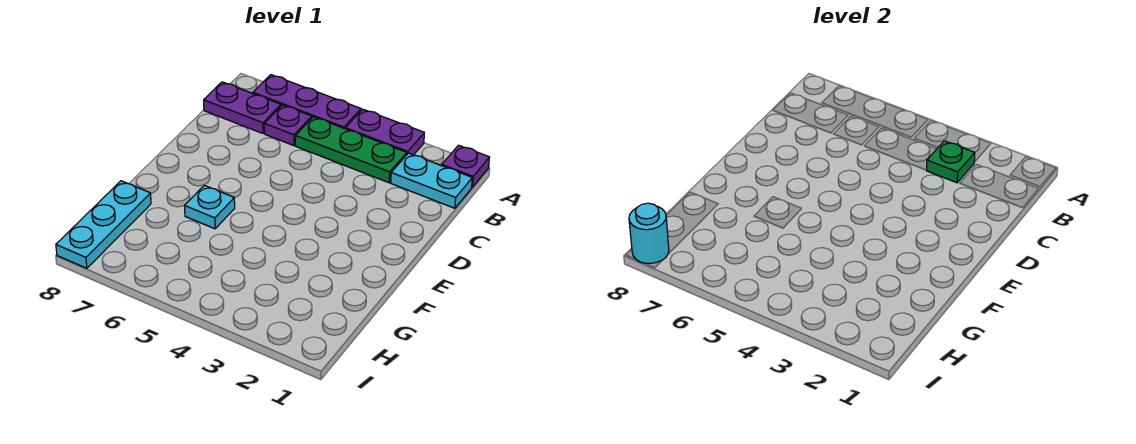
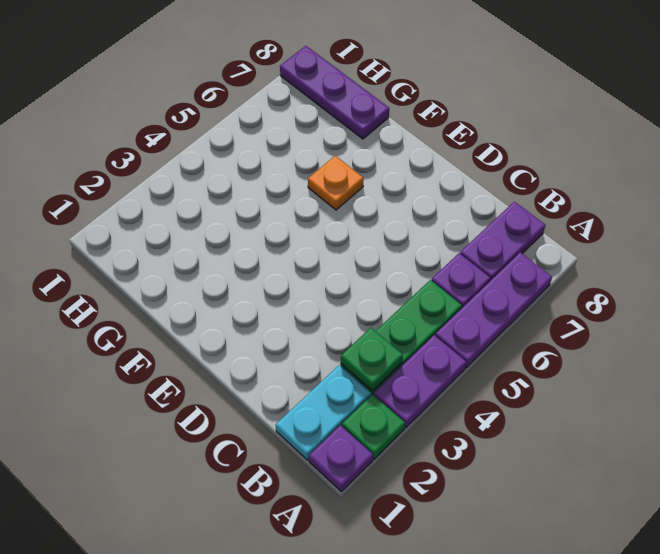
none -> green 1x1 plate [342,394,405,459]
cyan 1x1 plate [185,185,235,229] -> orange 1x1 plate [308,156,364,210]
cyan 1x3 plate [56,181,151,268] -> purple 1x3 plate [280,46,389,139]
cyan 1x1 round brick [629,203,669,263] -> none

